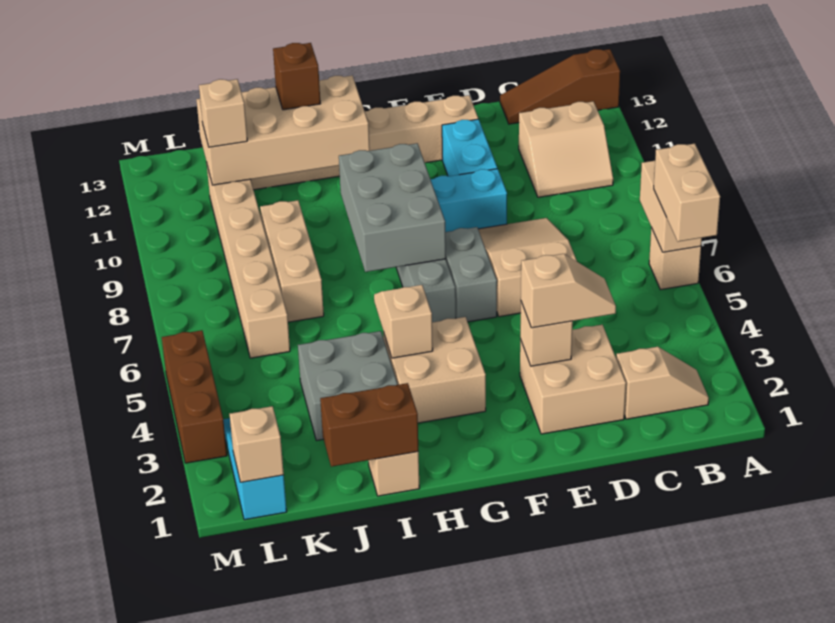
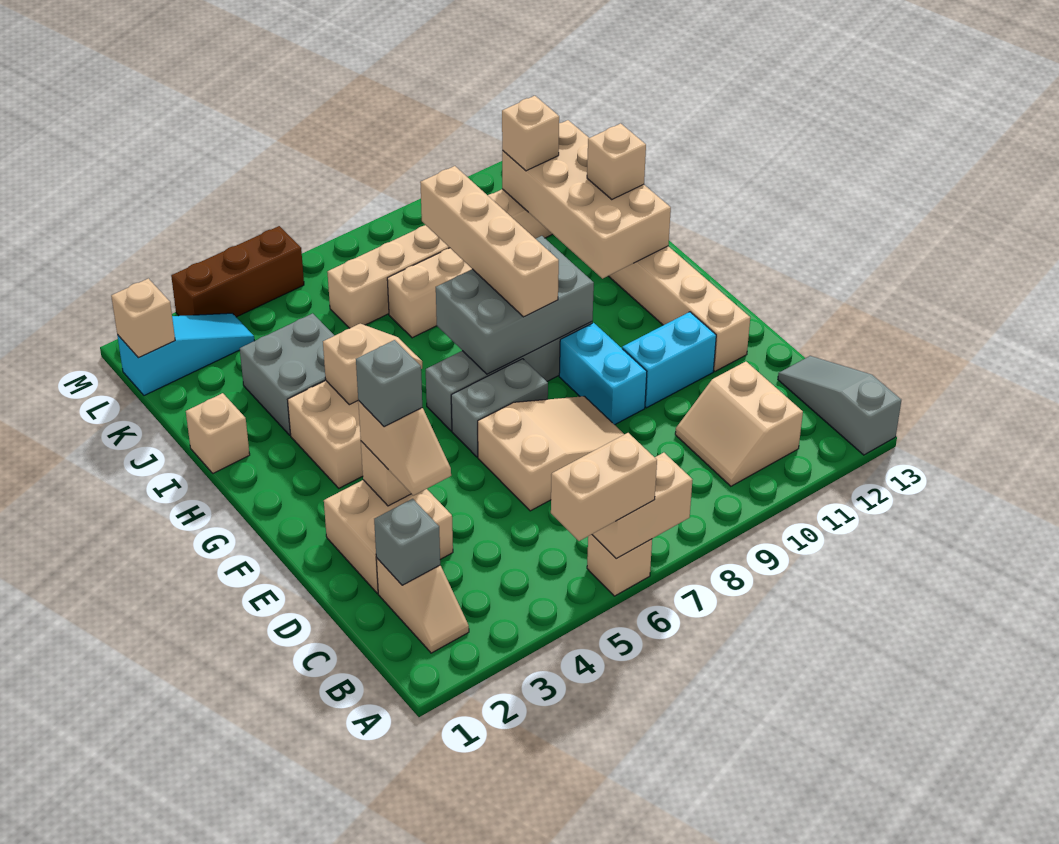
brown 1x3 slope [500,49,620,124] -> grey 1x3 slope [778,356,901,455]
none -> grey 1x1 brick [374,499,440,585]
none -> grey 1x1 brick [356,340,422,427]
none -> tan 1x4 brick [420,166,559,317]
brown 1x2 brick [320,383,418,467] -> none
brown 1x1 brick [273,43,321,110] -> tan 1x1 brick [587,123,646,199]

